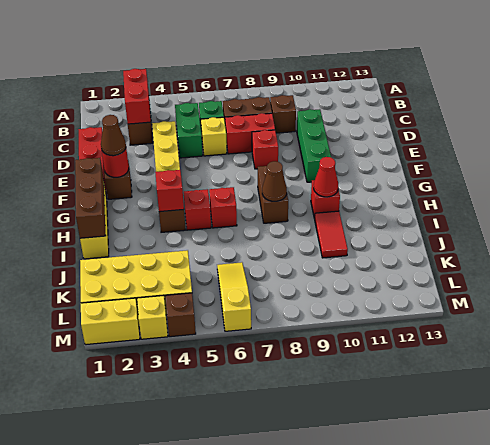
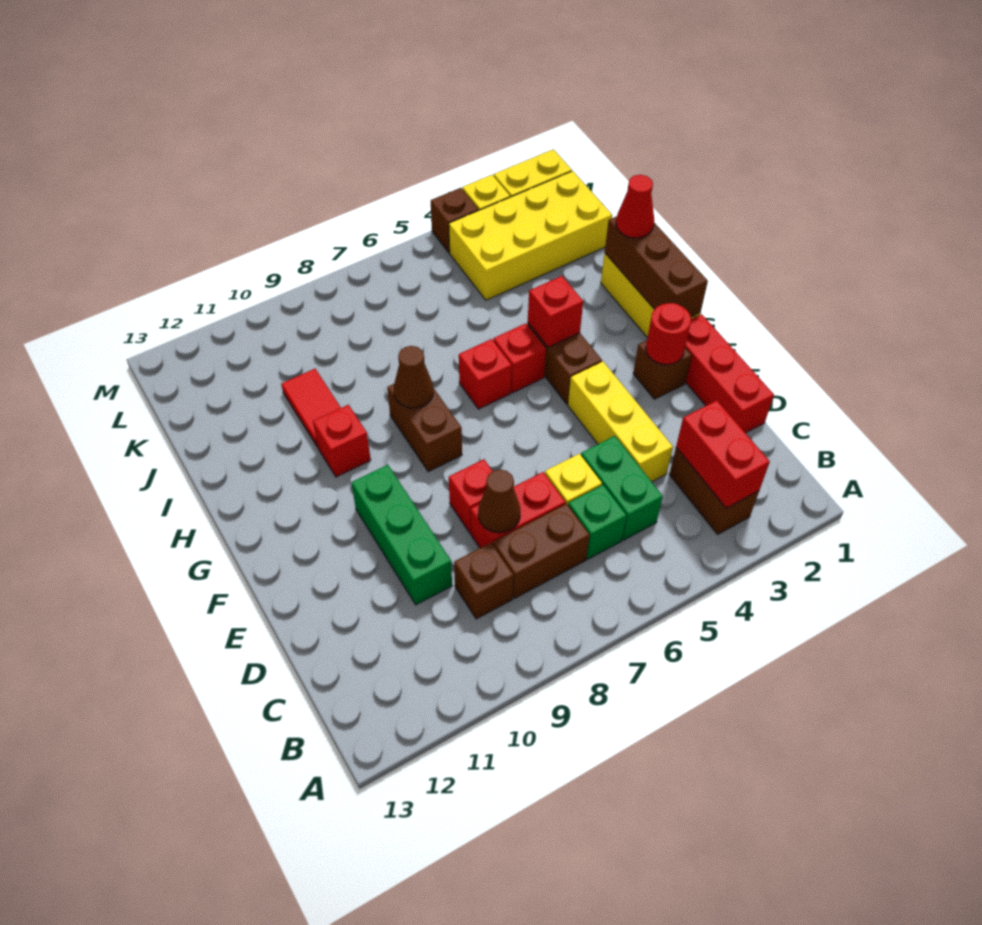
brown 1x1 cone [101,115,126,156] -> brown 1x1 cone moved to [478,470,521,533]
red 1x1 cone [314,157,338,197] -> red 1x1 cone moved to [616,175,654,238]
yellow 1x3 slope [217,262,251,331] -> none

